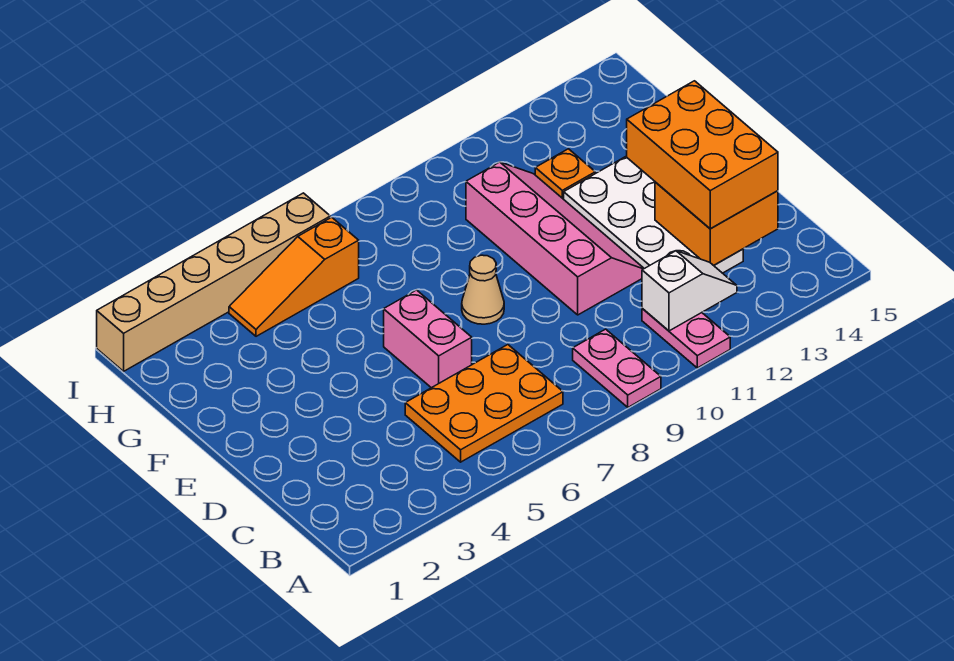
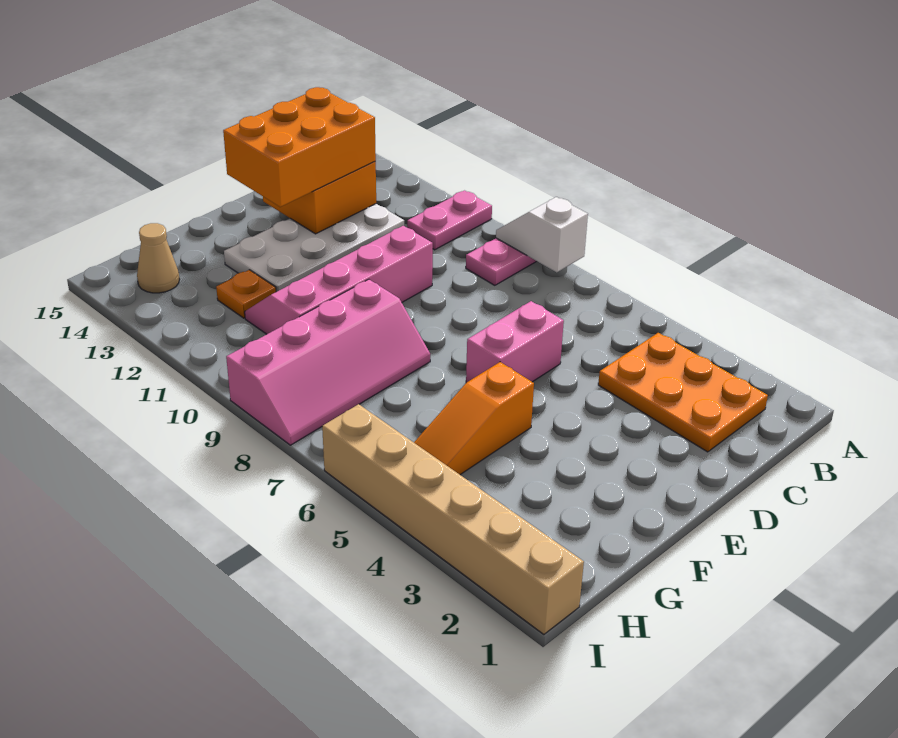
orange 2x3 plate [405,345,563,462] -> orange 2x3 plate moved to [598,333,768,452]
white 1x2 slope [642,251,737,331] -> white 1x2 slope moved to [496,197,588,272]
tan 1x1 cone [462,255,504,324] -> tan 1x1 cone moved to [137,223,180,293]
none -> pink 2x4 slope [226,279,430,445]
orange 1x3 slope [229,217,359,336] -> orange 1x3 slope turned to [414,362,534,475]

